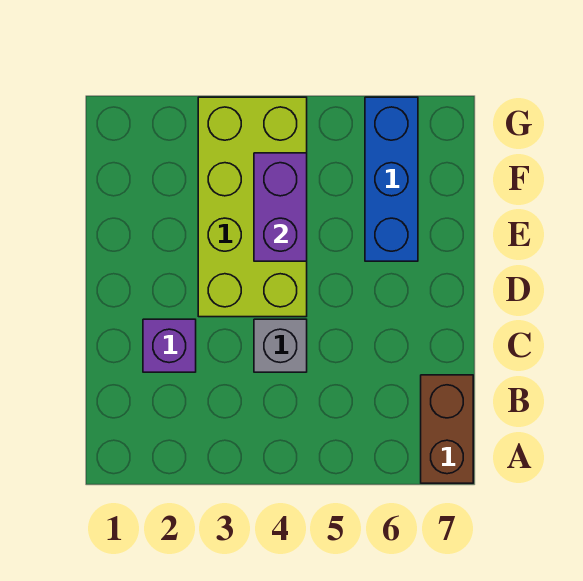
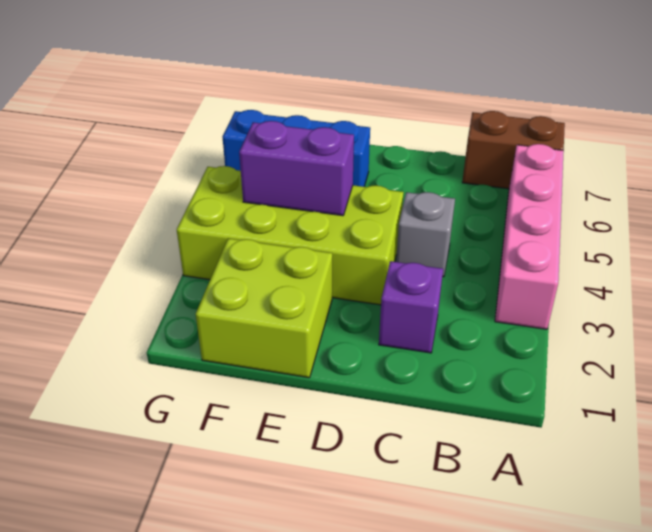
none -> pink 1x4 brick [495,144,564,329]
none -> lime 2x2 brick [196,238,332,378]

